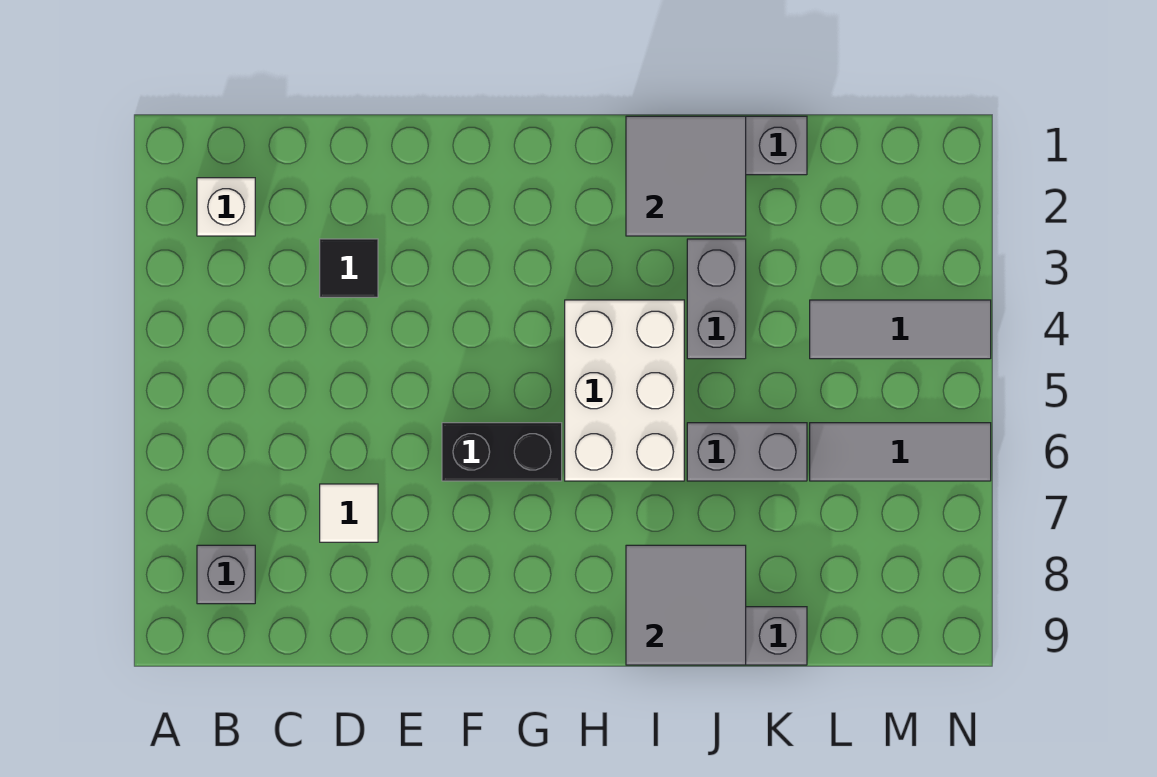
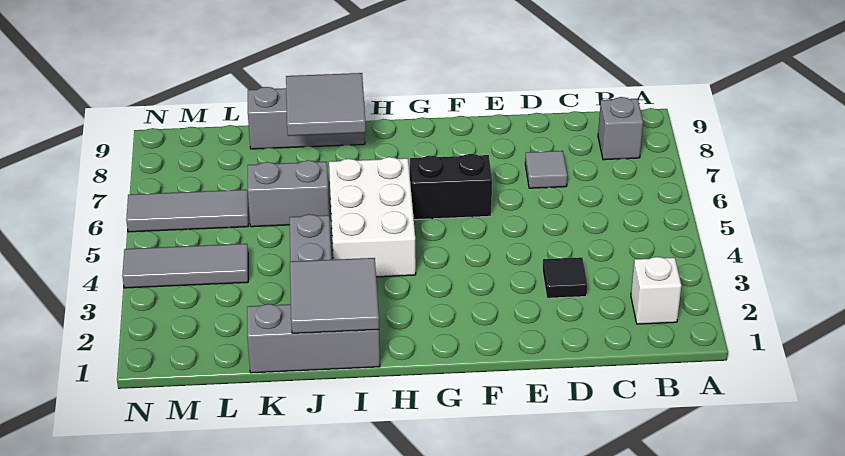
white 1x1 tile [320,484,378,542] -> grey 1x1 tile [525,151,567,188]

